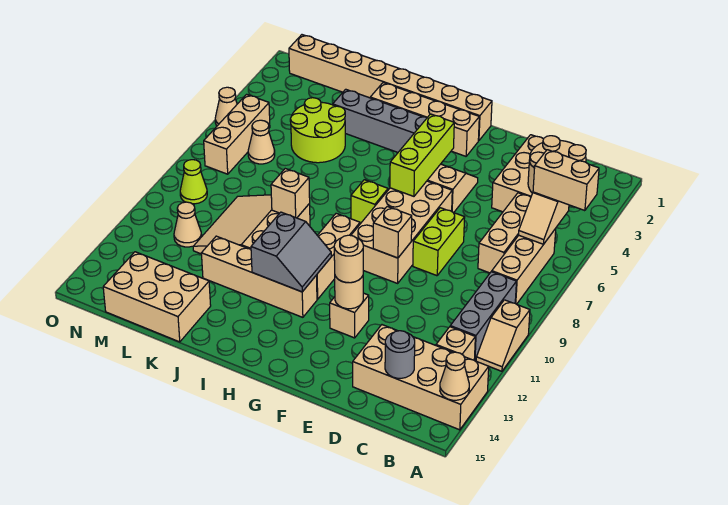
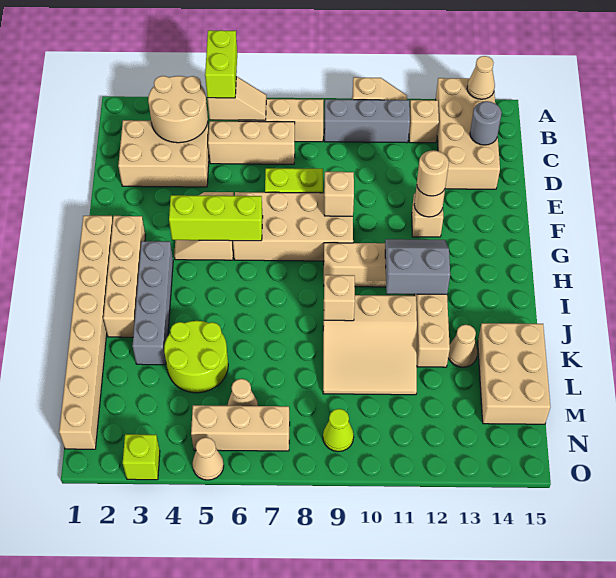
tan 1x2 brick [533,150,599,211] -> lime 1x2 brick [205,30,237,98]
lime 1x1 brick [351,180,388,224] -> lime 1x1 brick moved to [123,434,160,480]
tan 1x1 cone [174,202,202,247] -> tan 1x1 cone moved to [448,325,478,367]

